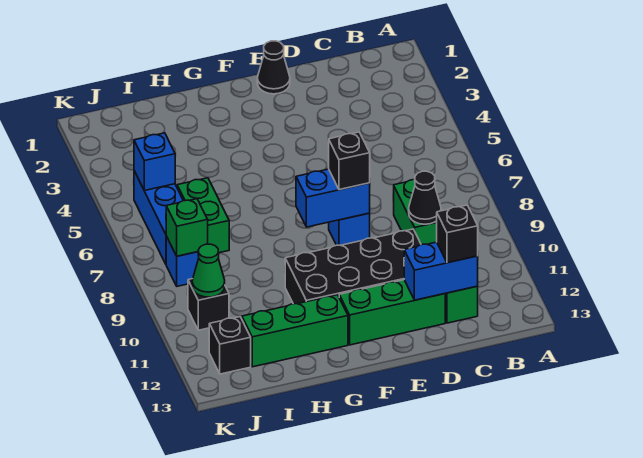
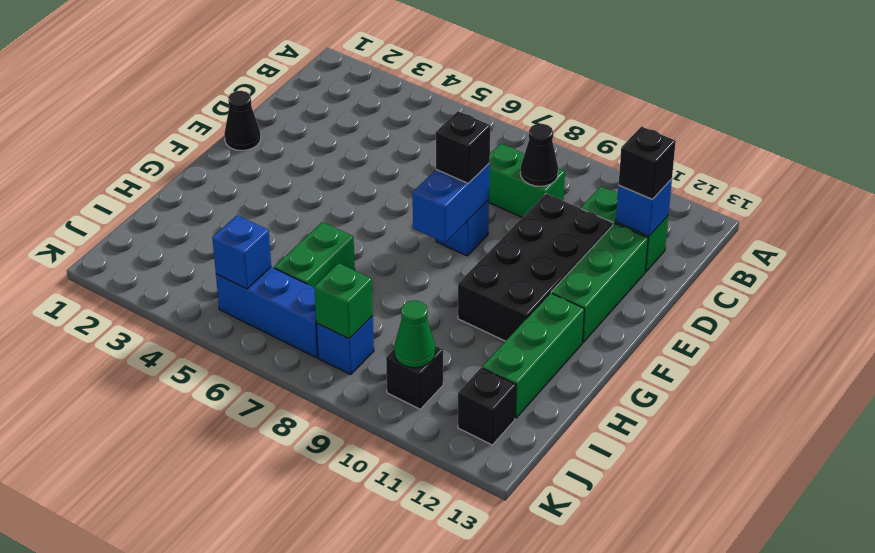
blue 1x2 brick [404,242,478,300] -> blue 1x1 brick [616,179,672,236]
green 1x2 brick [177,178,229,253] -> green 1x2 brick turned to [274,222,355,287]

